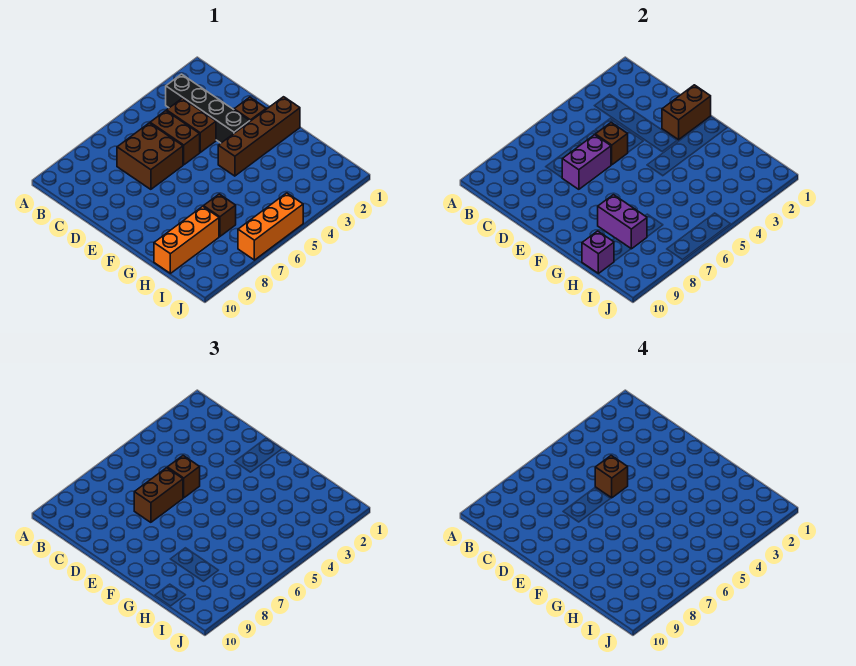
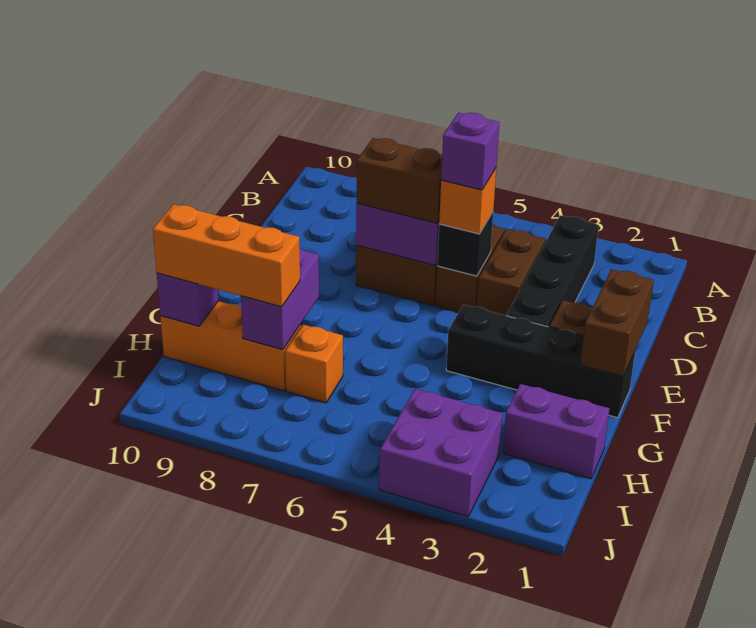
brown 1x1 brick [595,123,628,165] -> black 1x1 brick [437,212,493,276]
brown 1x1 brick [167,456,200,498] -> orange 1x1 brick [439,169,496,234]
brown 1x1 brick [595,456,628,498] -> purple 1x1 brick [441,113,499,190]
brown 1x2 brick [662,85,711,140] -> brown 1x2 brick turned to [580,269,654,377]
brown 1x4 brick [218,97,300,176] -> black 1x4 brick [446,304,635,418]
none -> purple 1x2 brick [503,384,610,479]
brown 1x1 brick [203,194,236,236] -> orange 1x1 brick [285,324,343,403]
none -> purple 2x2 brick [379,389,503,516]
orange 1x3 brick [238,193,303,260] -> orange 1x3 brick moved to [153,204,300,307]

